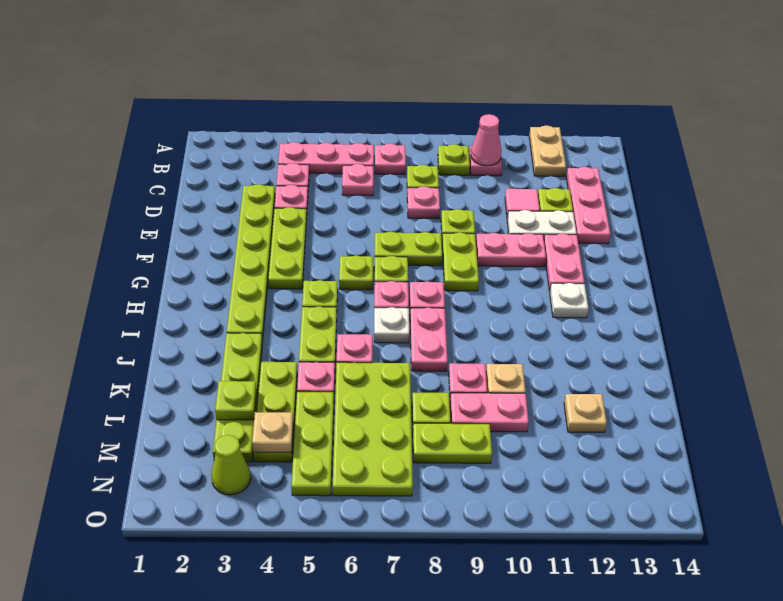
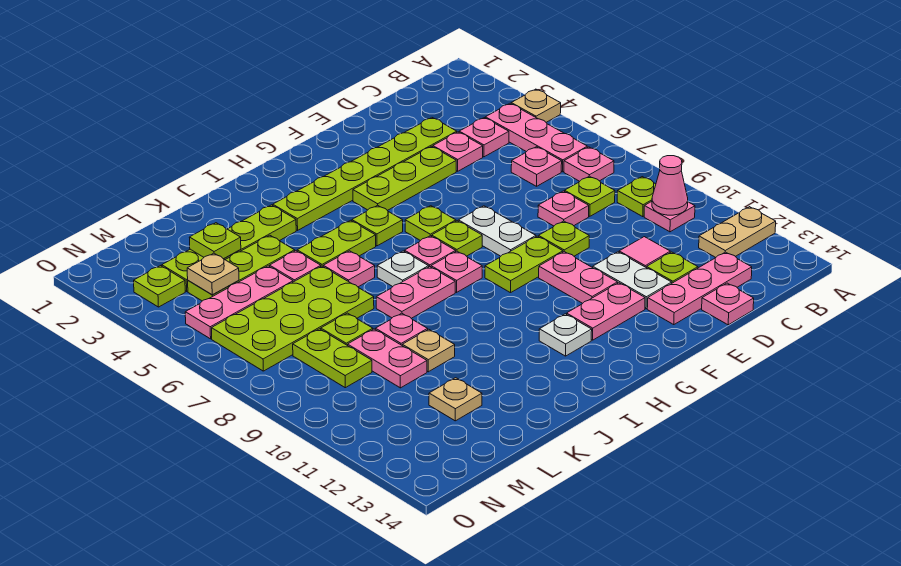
none -> tan 1x1 plate [511,89,561,122]
none -> pink 1x1 plate [702,283,754,325]
lime 1x2 plate [375,232,442,266] -> white 1x2 plate [458,206,536,256]
lime 1x3 plate [291,391,334,496] -> pink 1x3 plate [185,266,293,339]
lime 1x1 cone [211,435,251,495] -> lime 1x1 plate [134,266,185,307]

